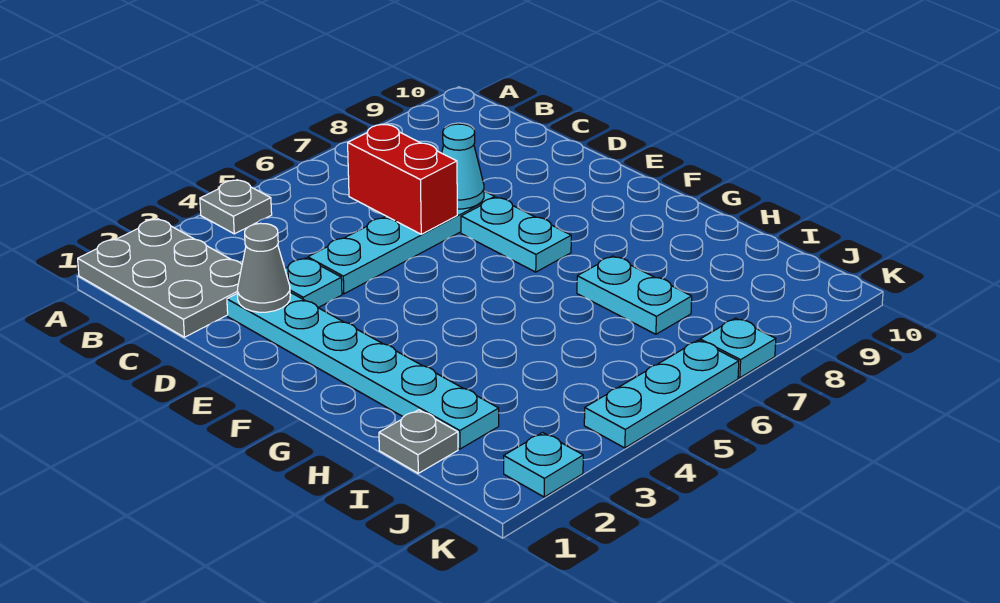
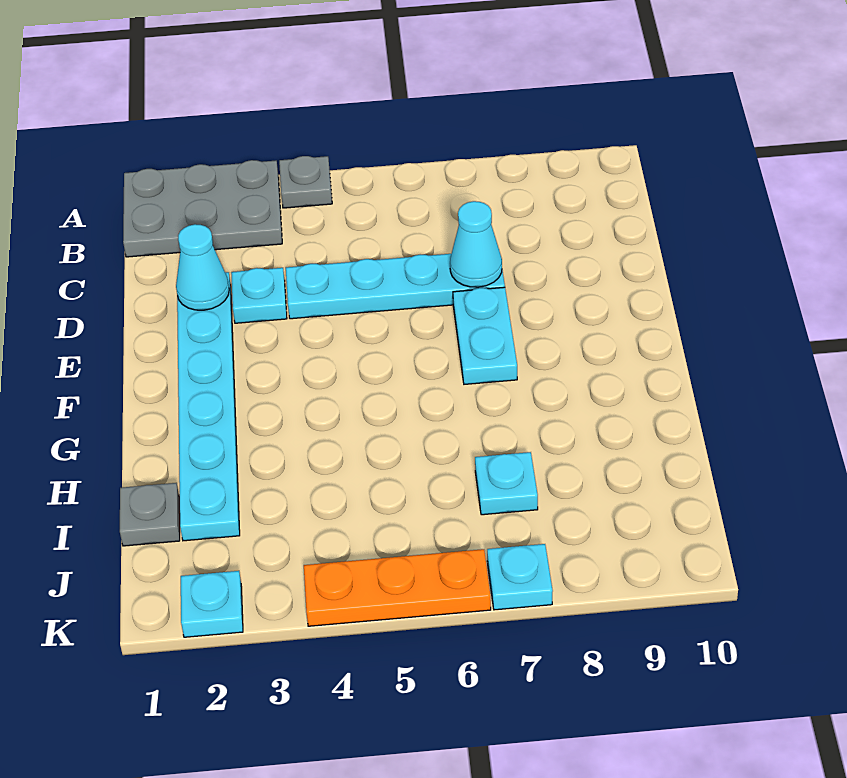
grey 2x3 plate [78,219,242,337] -> grey 2x3 plate turned to [123,160,282,257]
red 1x2 brick [348,125,457,234] -> none
grey 1x1 cone [237,223,290,312] -> cyan 1x1 cone [176,224,229,310]
cyan 1x2 plate [577,256,692,334] -> cyan 1x1 plate [475,452,538,515]
cyan 1x3 plate [584,340,739,448] -> orange 1x3 plate [304,549,491,626]

